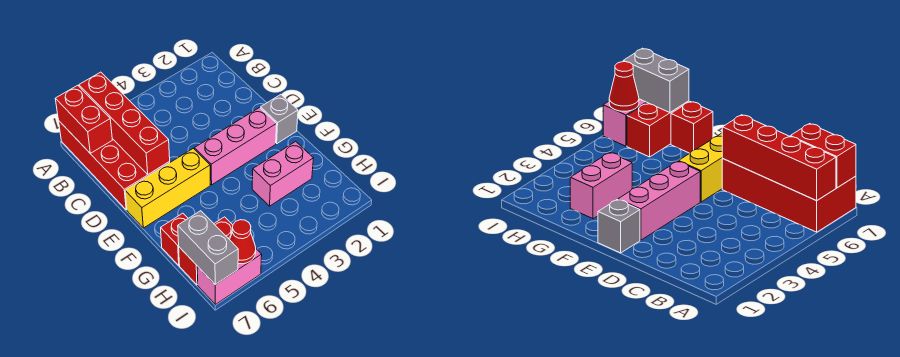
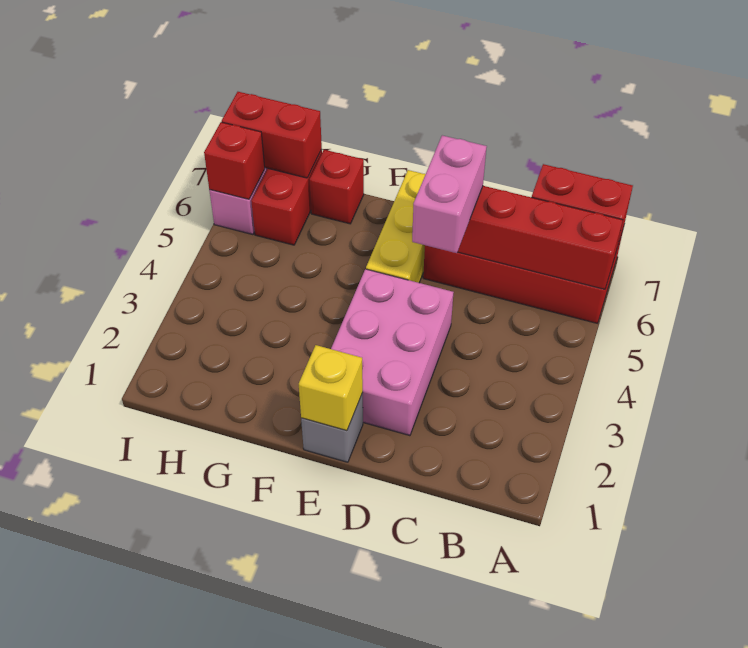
none -> yellow 1x1 brick [299,345,363,431]
pink 1x3 brick [194,108,277,185] -> pink 2x3 brick [331,269,454,436]
pink 1x2 brick [252,141,313,206] -> pink 1x2 brick moved to [412,135,487,253]
grey 1x2 brick [178,211,238,285] -> red 1x2 brick [222,92,322,178]
red 1x1 cone [230,220,256,264] -> red 1x1 brick [204,122,265,199]

